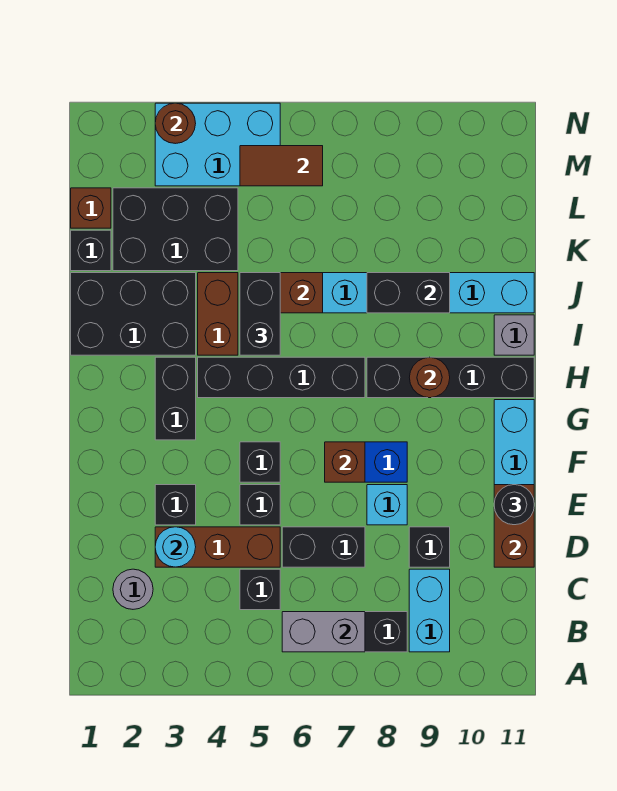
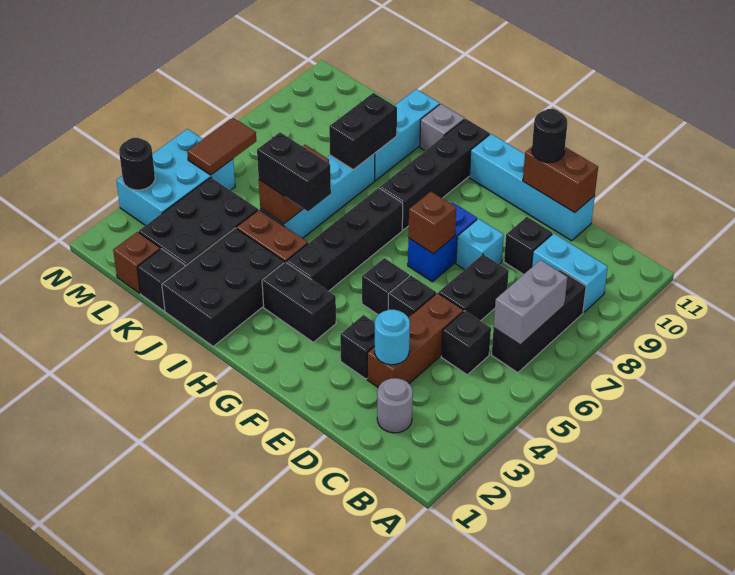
brown 1x1 round brick [409,357,450,398] -> none
brown 1x1 round brick [155,103,196,144] -> black 1x1 round brick [119,138,155,190]

